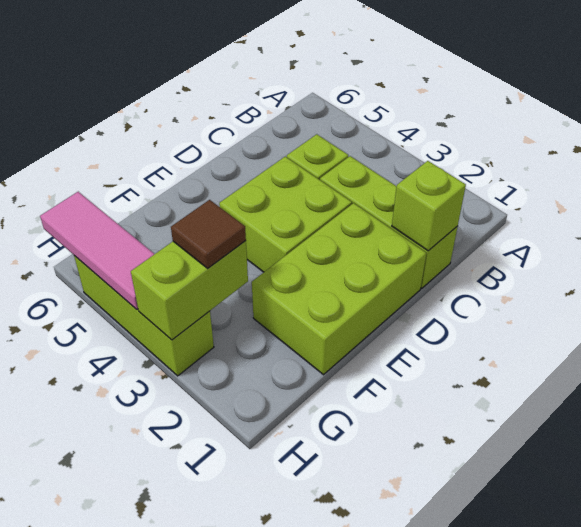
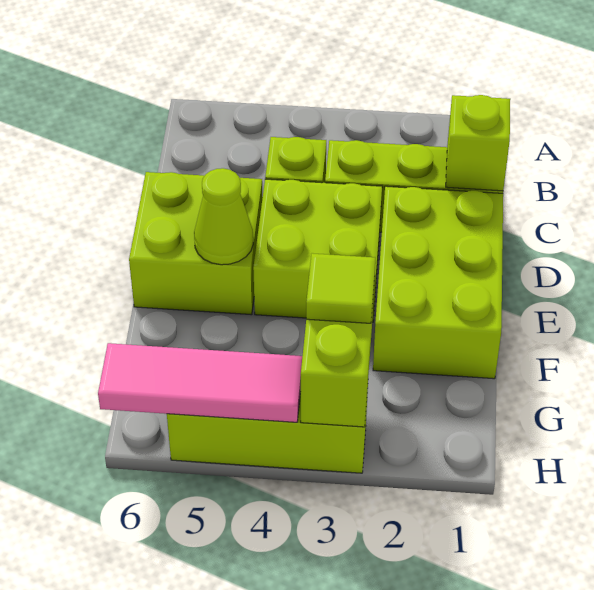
none -> lime 2x2 brick [129,172,263,315]
none -> lime 1x1 cone [194,168,253,265]
brown 1x1 tile [171,200,246,268] -> lime 1x1 tile [306,253,375,323]

